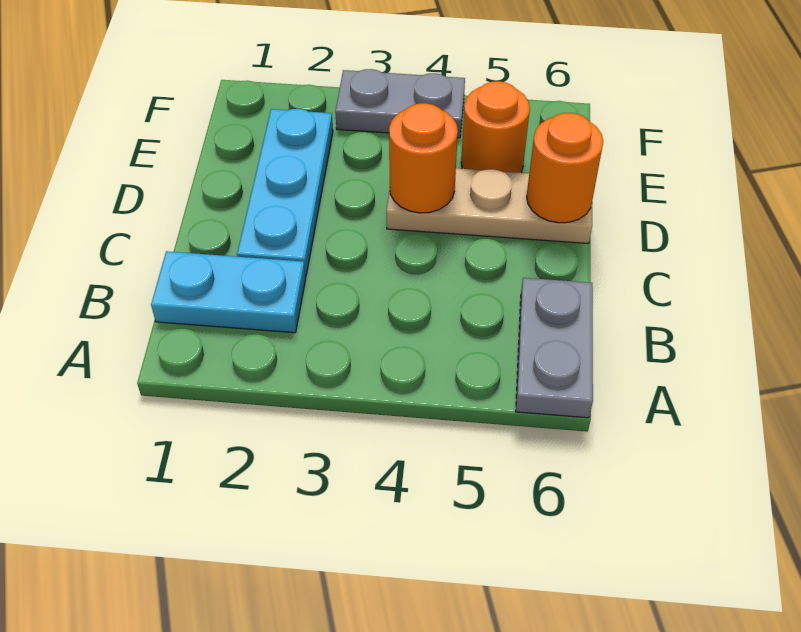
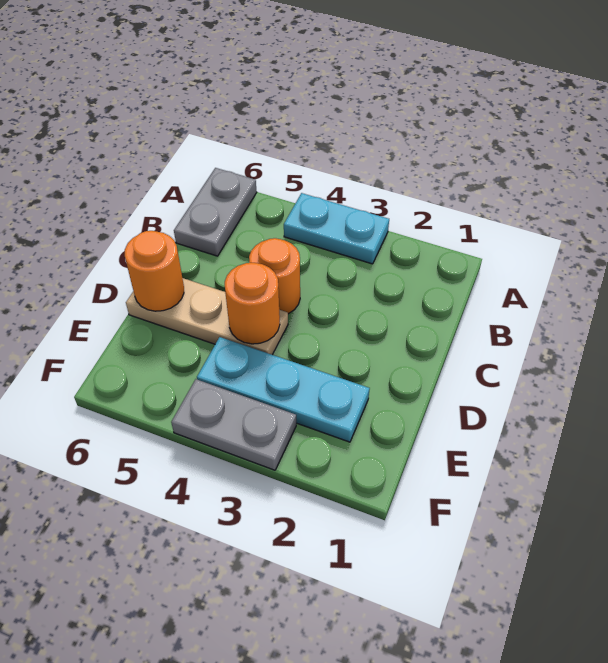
cyan 1x2 plate [151,251,306,333] -> cyan 1x2 plate moved to [284,193,389,264]
cyan 1x3 plate [237,109,333,276] -> cyan 1x3 plate turned to [197,337,370,442]
orange 1x1 round brick [461,81,530,173] -> orange 1x1 round brick moved to [249,238,300,314]

